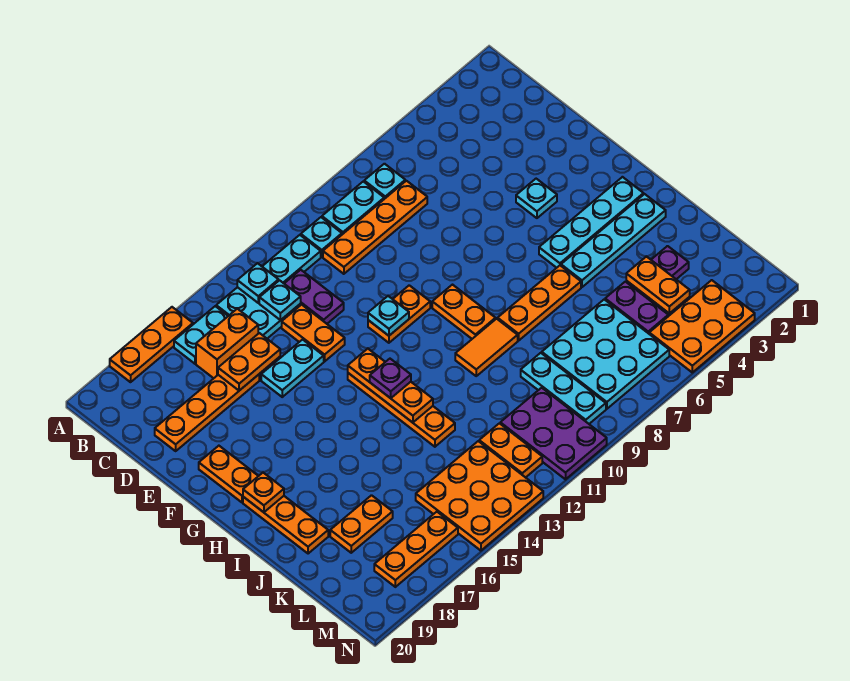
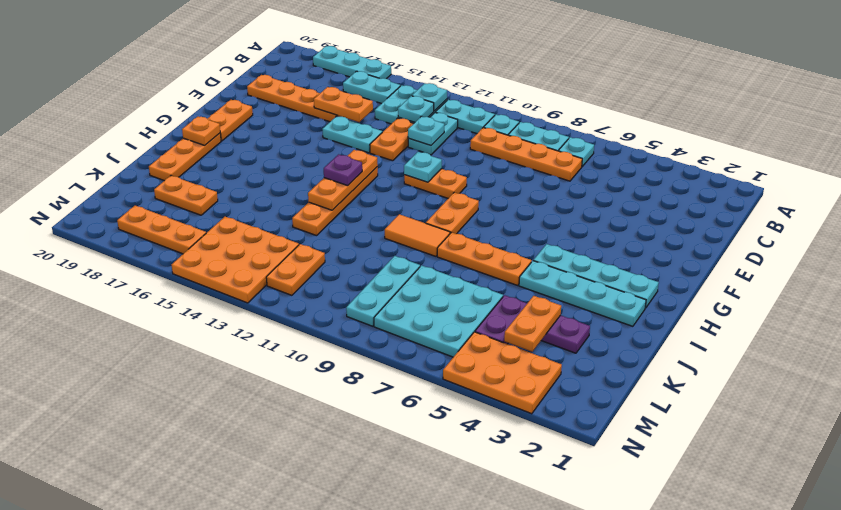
orange 1x3 plate [110,307,193,382] -> cyan 1x3 plate [313,46,391,79]
purple 1x2 plate [284,270,344,324] -> cyan 1x2 plate [408,112,458,155]
orange 1x2 brick [196,309,258,378] -> none
cyan 1x1 plate [516,179,557,218] -> cyan 1x1 plate moved to [408,116,444,145]
purple 2x3 plate [500,388,607,479] -> none

